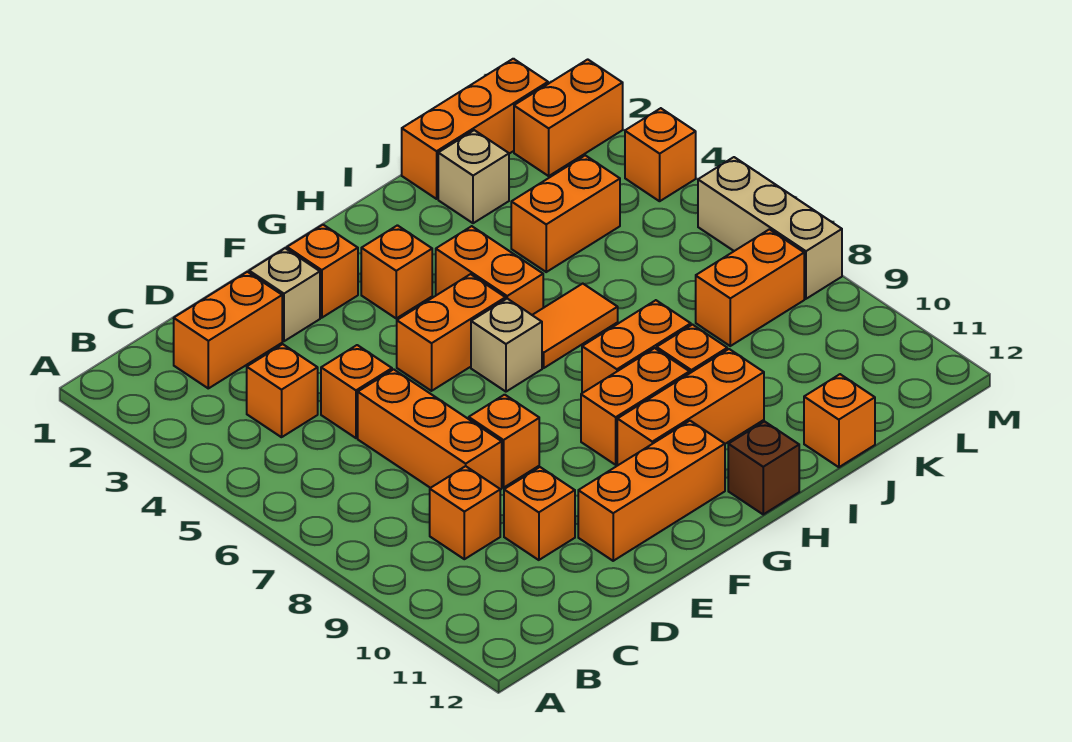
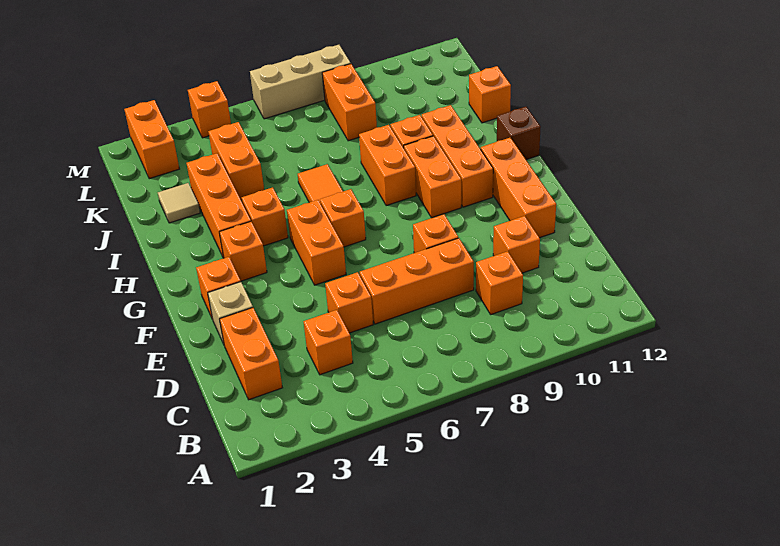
tan 1x1 brick [471,299,542,392] -> orange 1x1 brick [320,189,366,247]
orange 1x2 brick [436,226,543,315] -> orange 1x1 brick [242,187,288,246]
orange 1x3 brick [402,59,548,199] -> orange 1x3 brick moved to [187,153,251,258]
tan 1x1 brick [438,130,509,223] -> tan 1x1 tile [158,183,200,223]

